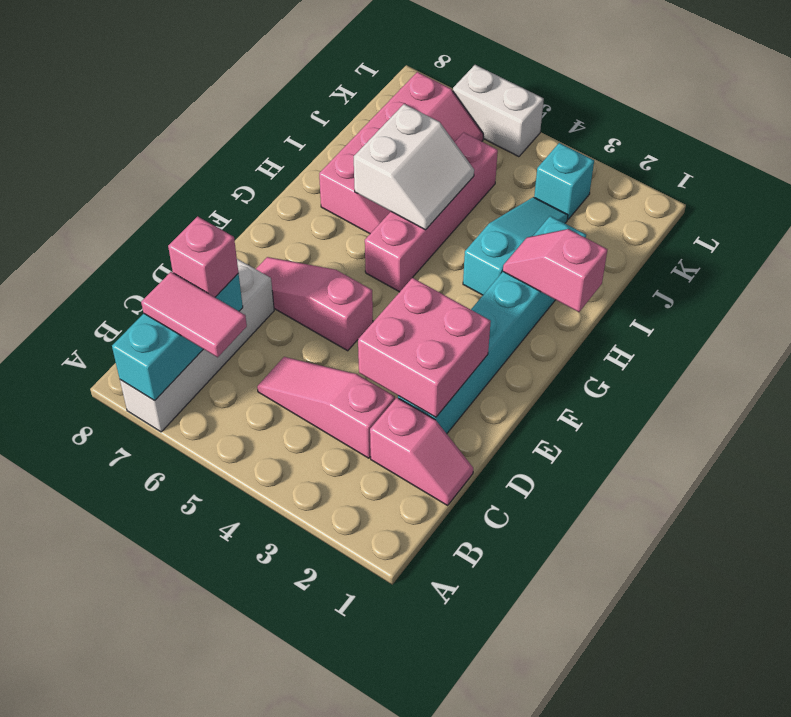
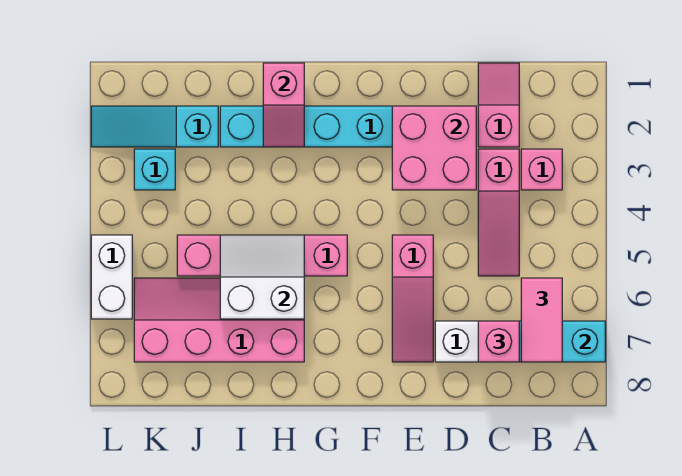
none -> pink 1x1 brick [521,149,562,190]
cyan 1x3 slope [463,197,568,295] -> cyan 1x3 slope moved to [91,106,218,147]

